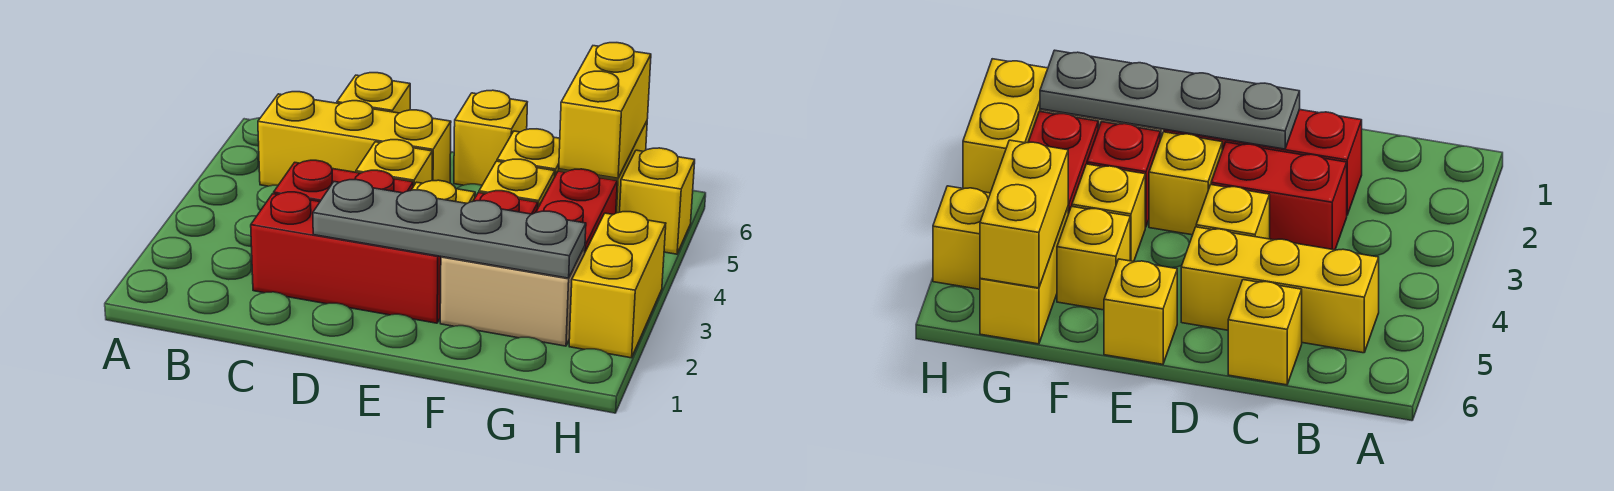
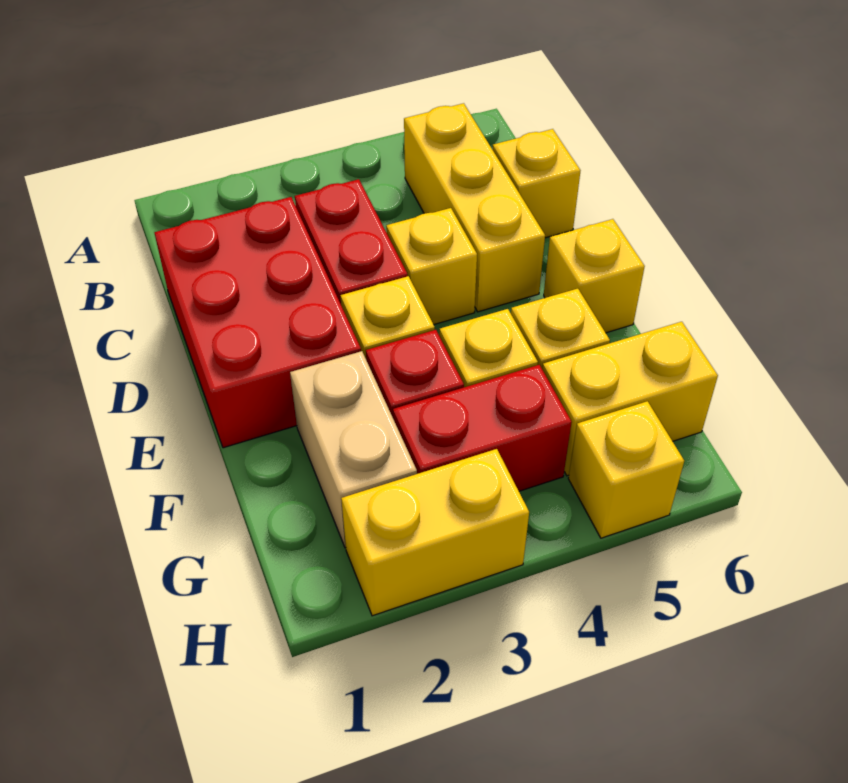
red 1x3 brick [251,192,441,323] -> red 2x3 brick [154,197,361,448]
grey 1x4 plate [313,180,586,278] -> none
yellow 1x2 brick [559,43,651,178] -> none

